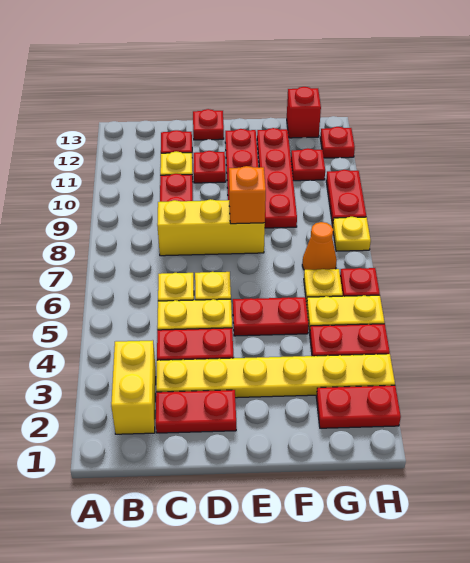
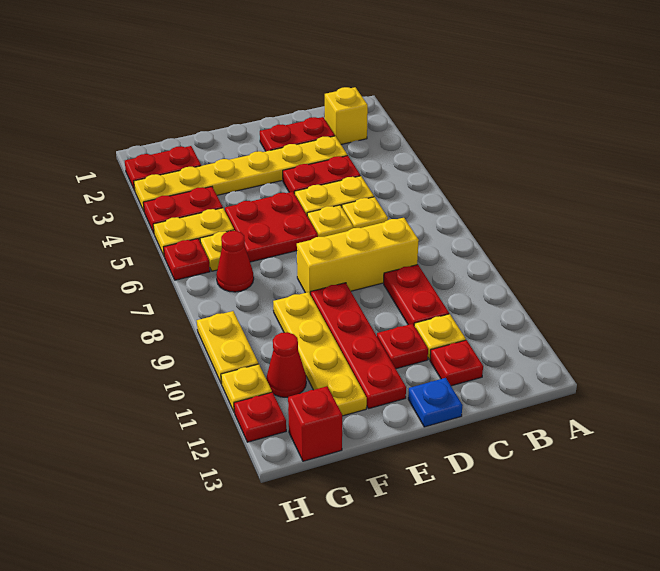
yellow 1x2 brick [111,340,156,434] -> yellow 1x1 brick [325,87,368,144]
red 1x1 plate [193,109,224,140] -> blue 1x1 plate [408,378,463,427]
red 1x2 plate [233,297,309,336] -> red 2x2 plate [225,192,318,262]
orange 1x1 brick [229,166,266,224] -> none
red 1x4 plate [257,128,297,228] -> yellow 1x4 plate [273,292,367,416]
orange 1x1 cone [302,222,337,270] -> red 1x1 cone [216,231,254,292]
red 1x1 plate [291,148,325,181] -> red 1x1 cone [266,332,306,397]
yellow 1x1 plate [333,217,371,251] -> yellow 1x1 plate moved to [221,364,272,411]
red 1x2 plate [326,170,366,226] -> yellow 1x2 plate [197,311,258,384]

